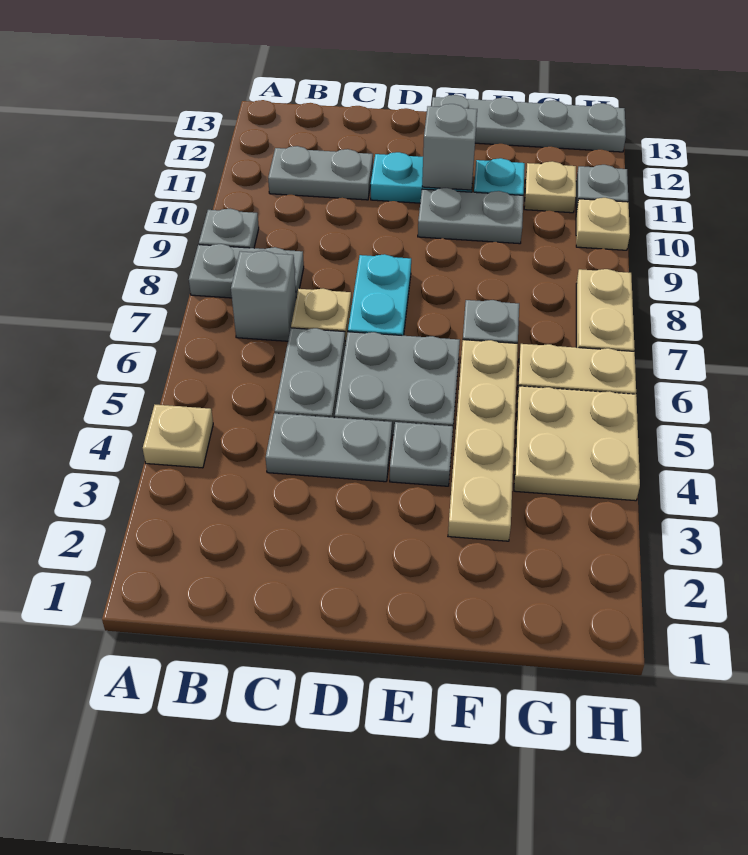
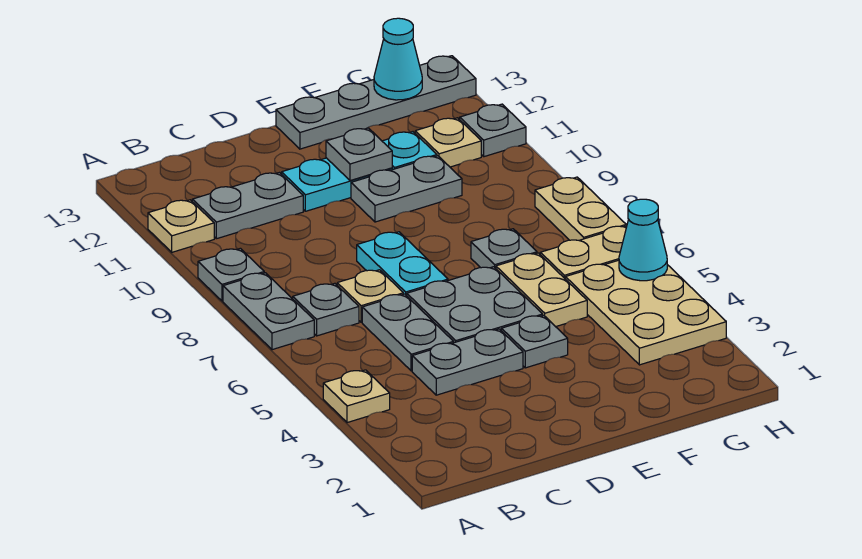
grey 1x2 plate [189,244,304,298] -> grey 1x2 plate turned to [223,273,314,350]
grey 1x1 brick [231,251,296,341] -> grey 1x1 plate [293,283,359,336]
grey 1x1 brick [422,104,477,190] -> grey 1x1 plate [326,128,392,181]
tan 1x4 plate [448,340,518,541] -> tan 1x2 plate [496,253,587,327]
tan 2x2 plate [514,386,640,501] -> tan 2x3 plate [565,260,726,365]
none -> cyan 1x1 cone [374,18,422,100]
none -> cyan 1x1 cone [619,199,667,281]
tan 1x1 plate [576,198,630,250] -> tan 1x1 plate moved to [148,200,214,252]

